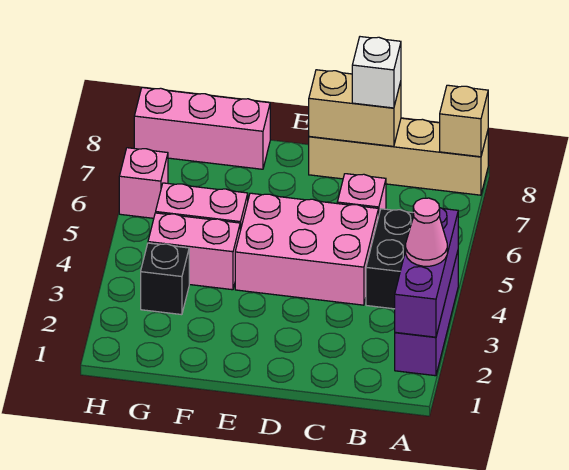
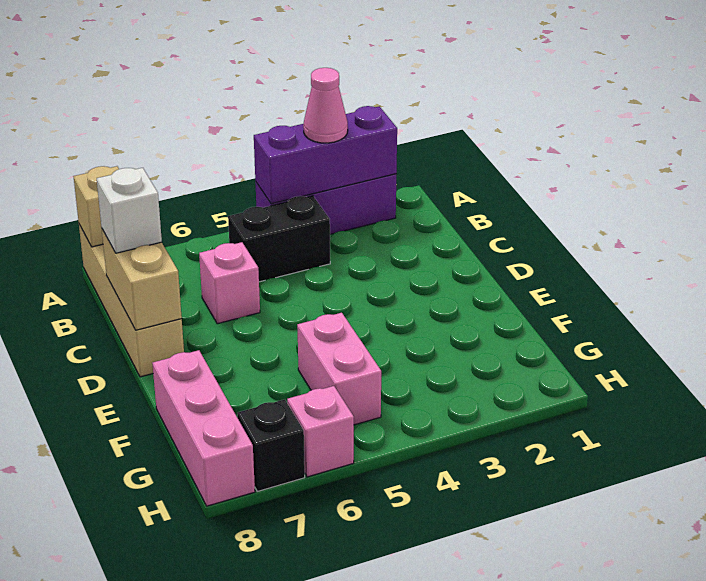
pink 2x3 brick [235,193,379,305] -> none
pink 1x2 brick [148,213,240,290] -> none
black 1x1 brick [141,243,189,315] -> black 1x1 brick moved to [237,399,305,491]

